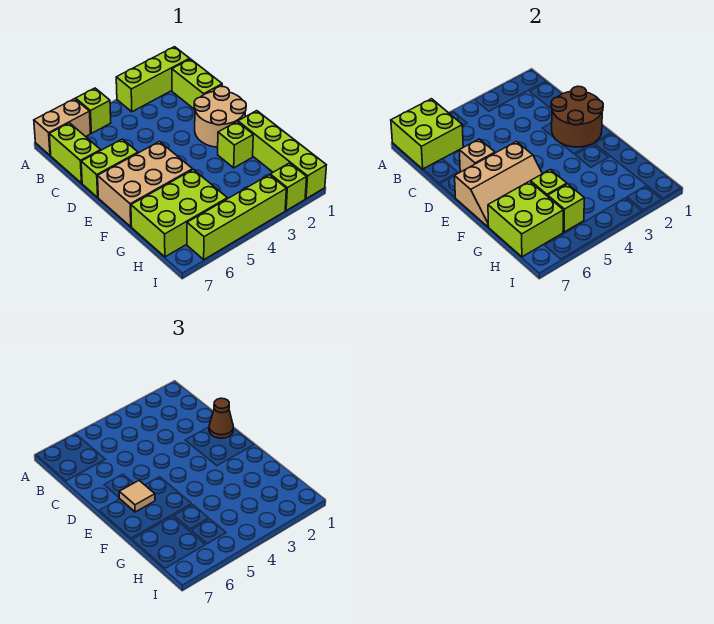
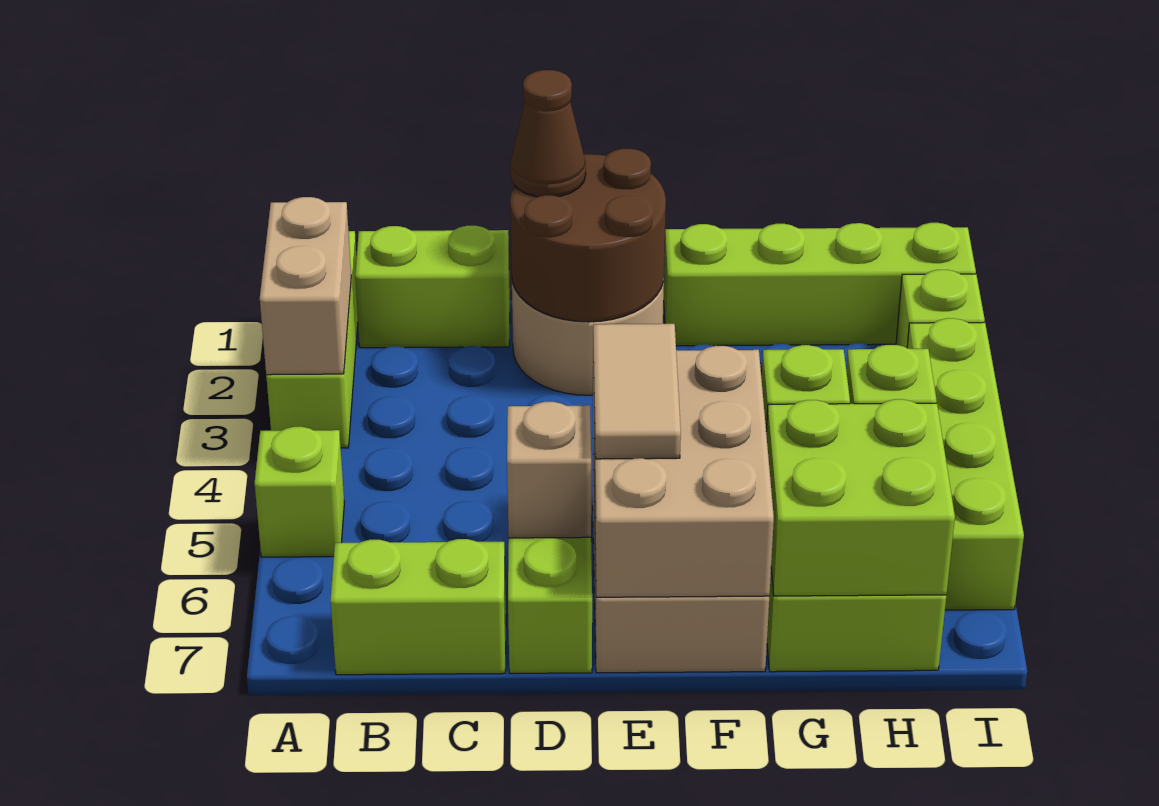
tan 1x2 brick [34,99,90,155] -> tan 1x2 brick moved to [260,197,351,375]
lime 2x2 brick [391,99,463,169] -> none
tan 2x3 slope [455,142,542,227] -> tan 2x3 brick [593,346,774,597]
tan 1x1 tile [119,481,155,512] -> tan 1x2 tile [593,324,681,459]
lime 1x1 brick [218,122,253,168] -> none

